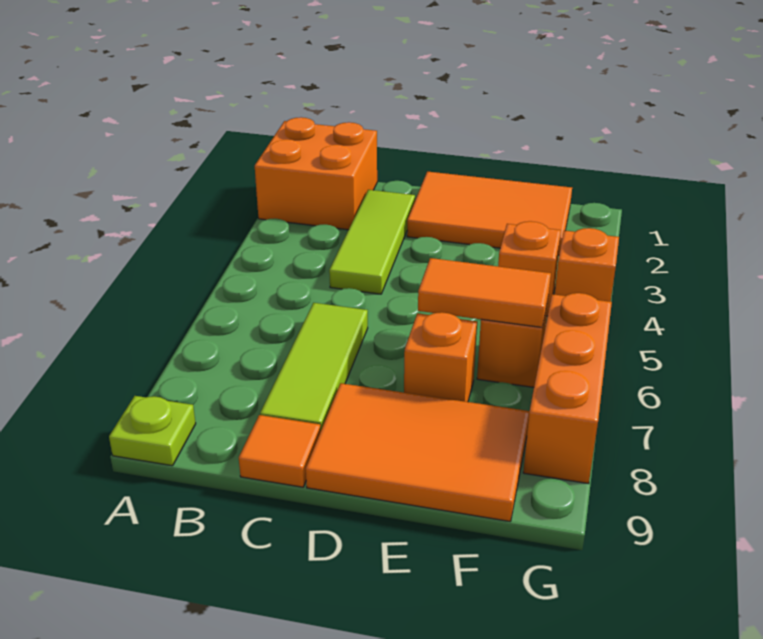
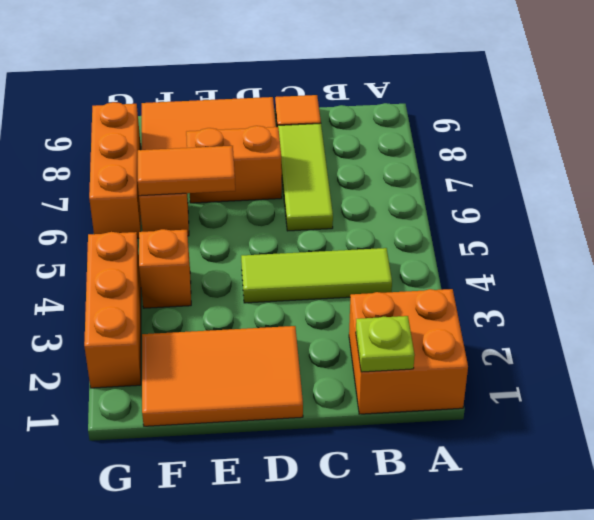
lime 1x1 plate [109,396,196,466] -> lime 1x1 plate moved to [356,316,415,372]
lime 1x3 tile [329,190,415,294] -> lime 1x3 tile turned to [241,248,392,303]
orange 1x1 brick [404,312,477,402] -> orange 1x2 brick [186,126,282,203]
orange 1x1 brick [555,228,619,302] -> orange 1x3 brick [84,232,141,388]

